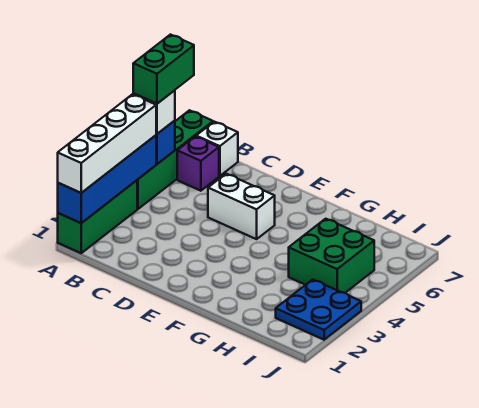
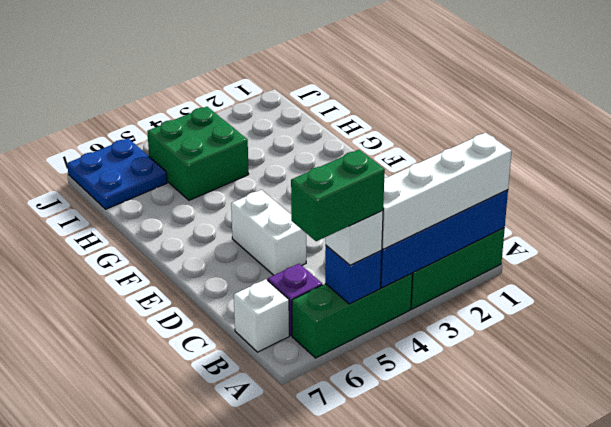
green 1x4 brick [137,110,213,209] -> green 1x3 brick [292,273,413,358]
blue 2x2 plate [276,279,361,340] -> blue 2x2 plate moved to [67,138,167,209]

